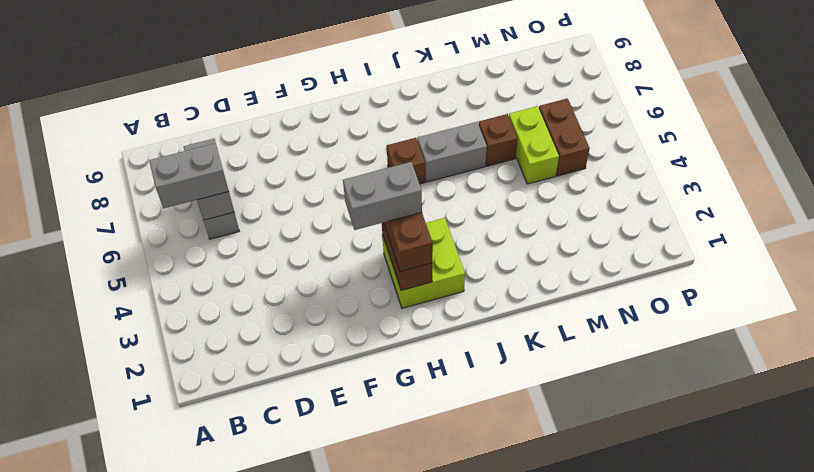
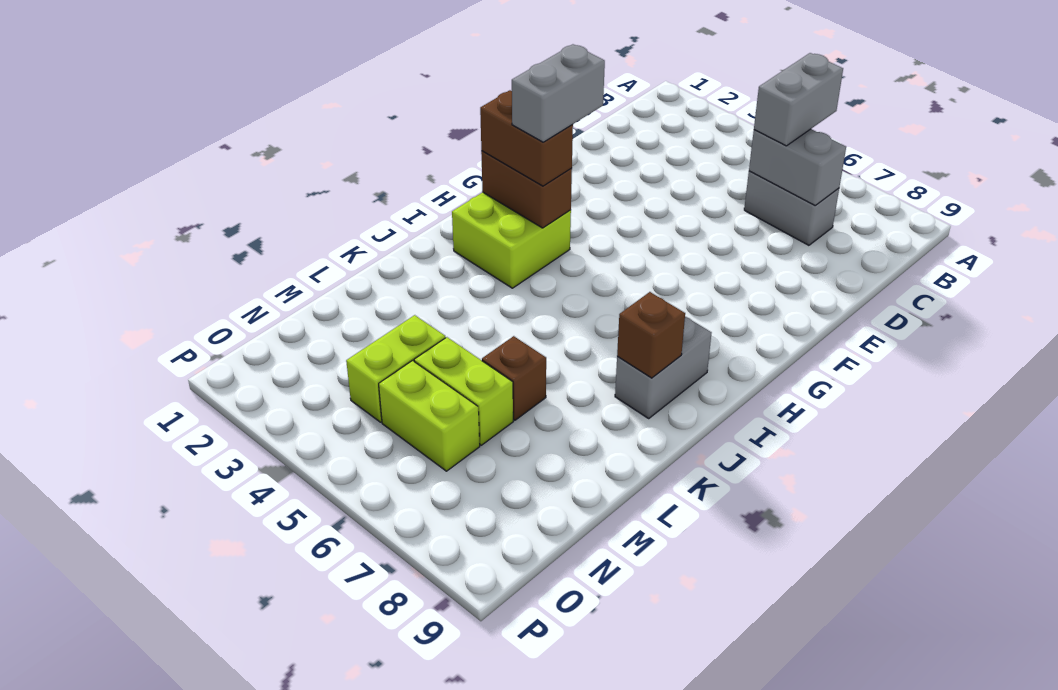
brown 1x1 brick [387,138,425,184] -> brown 1x1 brick moved to [617,292,685,378]
grey 1x2 brick [418,122,487,182] -> grey 1x2 brick moved to [615,317,711,418]
none -> lime 1x2 brick [346,315,445,422]
brown 1x2 brick [539,99,590,176] -> lime 1x2 brick [379,361,480,471]

